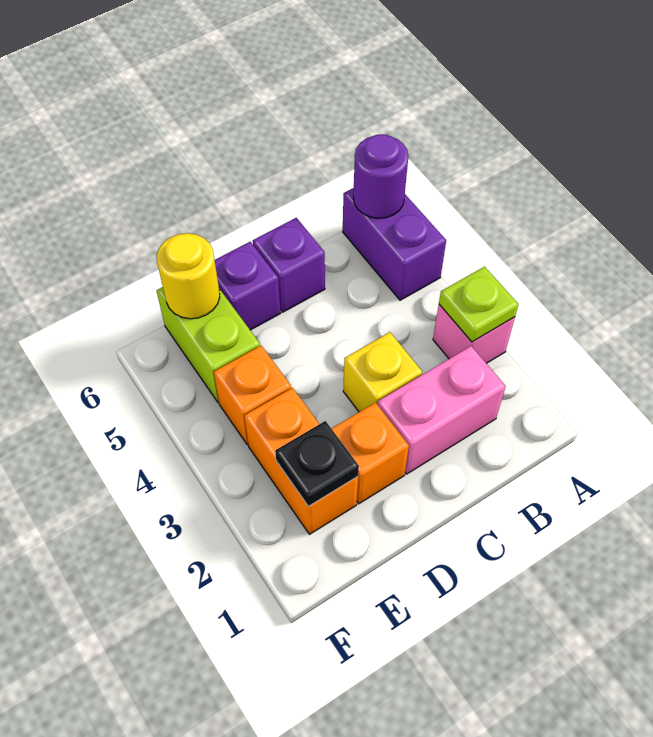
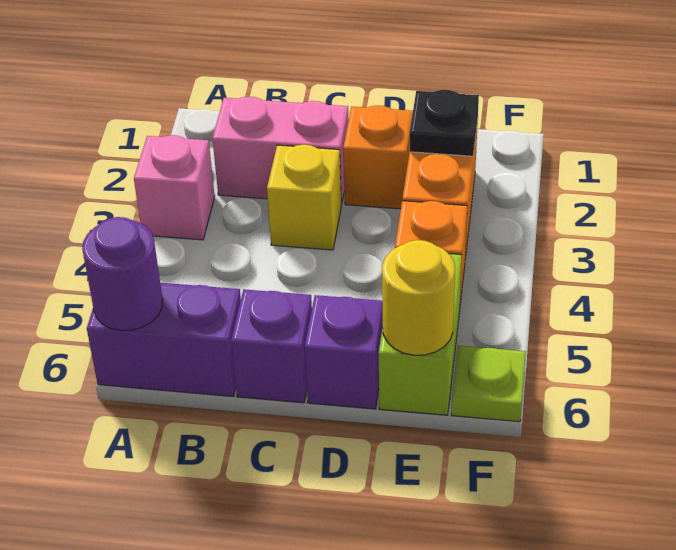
lime 1x1 plate [439,267,519,342] -> lime 1x1 plate moved to [451,346,526,422]
purple 1x2 brick [343,188,446,300] -> purple 1x2 brick turned to [87,283,241,396]

